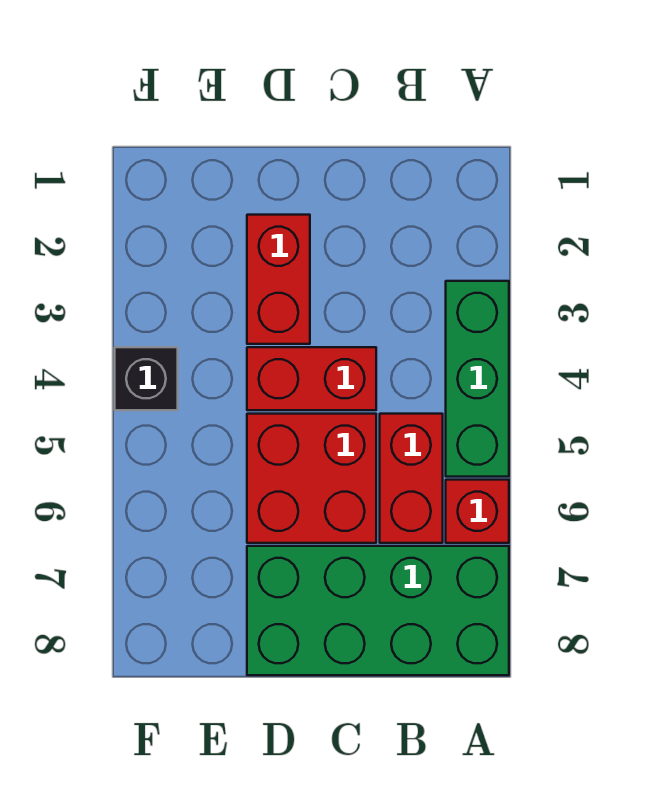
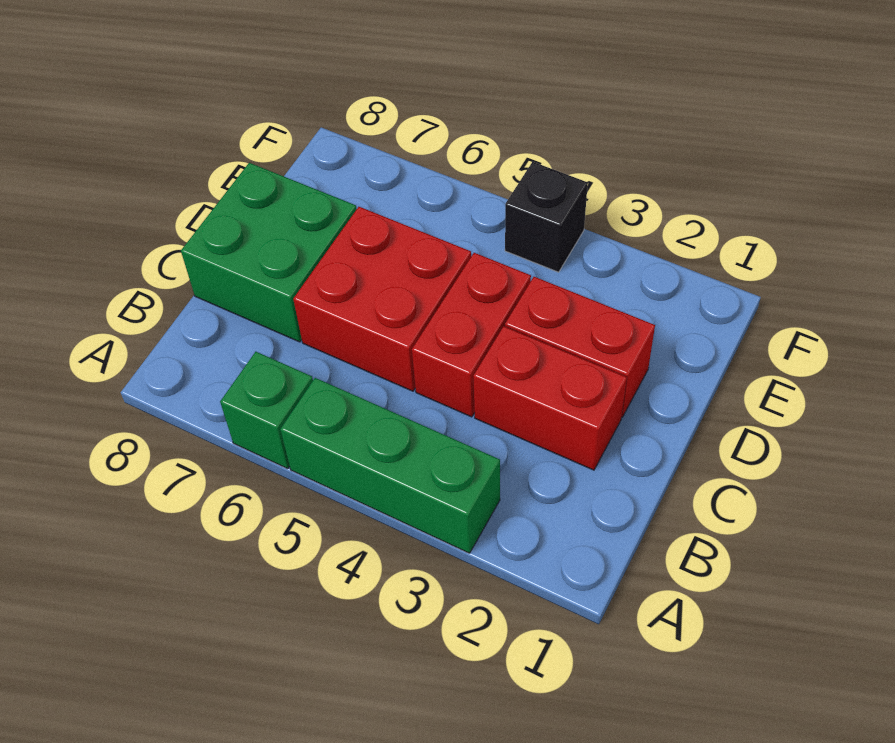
red 1x1 brick [446,480,509,543] -> green 1x1 brick [220,352,313,469]
green 2x4 brick [247,546,509,675] -> green 2x2 brick [181,163,357,342]
red 1x2 brick [380,414,443,543] -> red 1x2 brick moved to [473,326,627,470]

